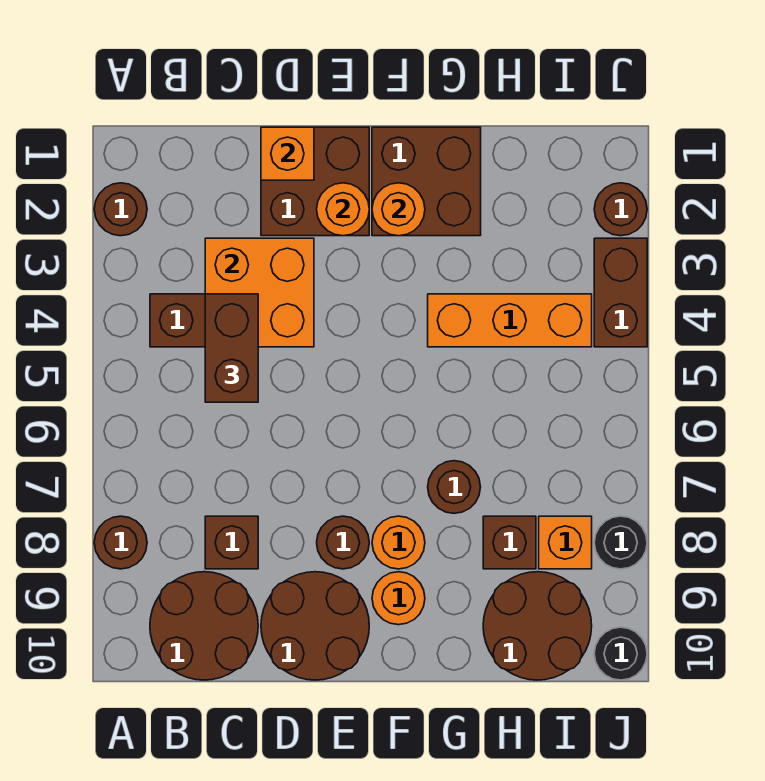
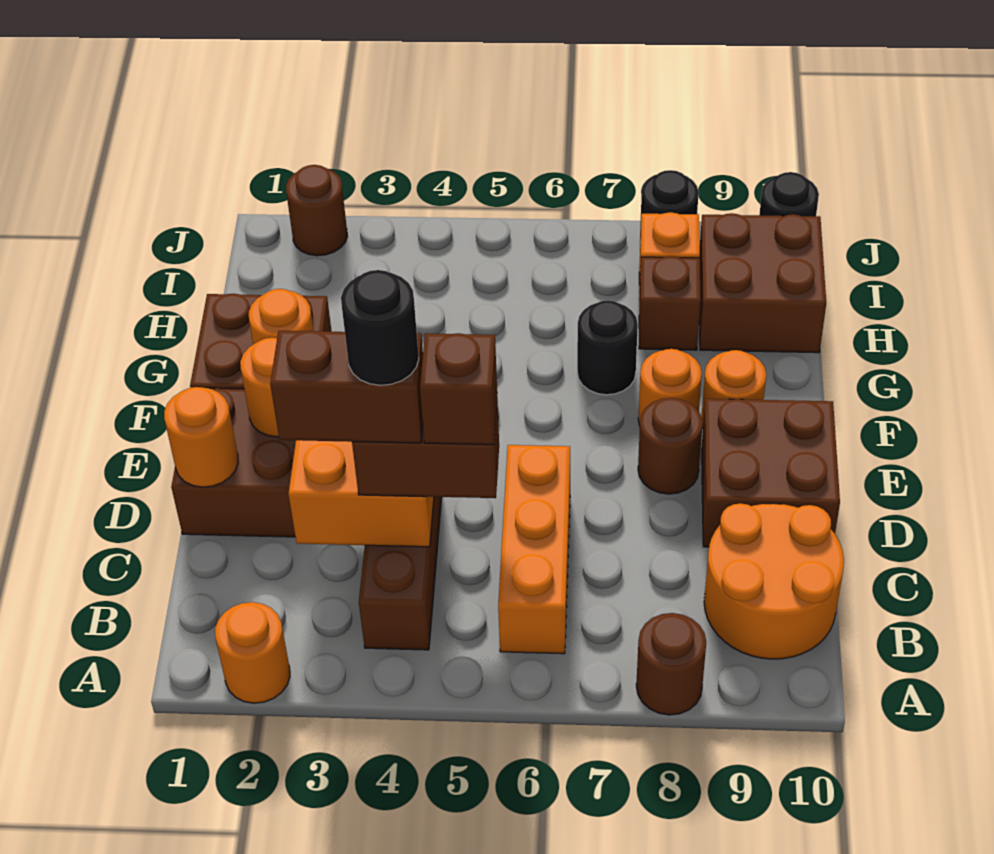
brown 1x1 round brick [94,183,147,236] -> orange 1x1 round brick [215,602,290,703]
brown 2x2 round brick [150,572,258,680] -> orange 2x2 round brick [704,503,844,659]
none -> black 1x1 round brick [341,270,419,385]
brown 1x1 brick [205,516,258,569] -> brown 1x1 brick moved to [420,333,497,445]
orange 1x1 brick [261,127,314,180] -> orange 1x1 round brick [164,387,238,487]
brown 2x2 round brick [261,572,369,680] -> brown 2x2 brick [702,399,840,547]
orange 1x3 brick [428,294,592,347] -> orange 1x3 brick moved to [498,445,570,654]
brown 1x1 round brick [428,461,480,513] -> black 1x1 round brick [577,300,638,395]
brown 2x2 round brick [483,572,592,680] -> brown 2x2 brick [699,213,826,353]
brown 1x2 brick [594,238,647,347] -> brown 1x2 brick moved to [270,330,423,443]

